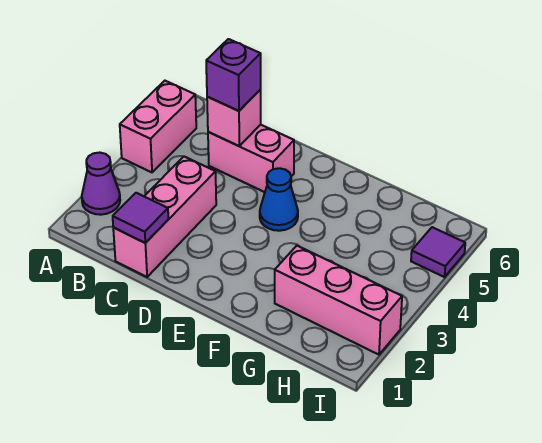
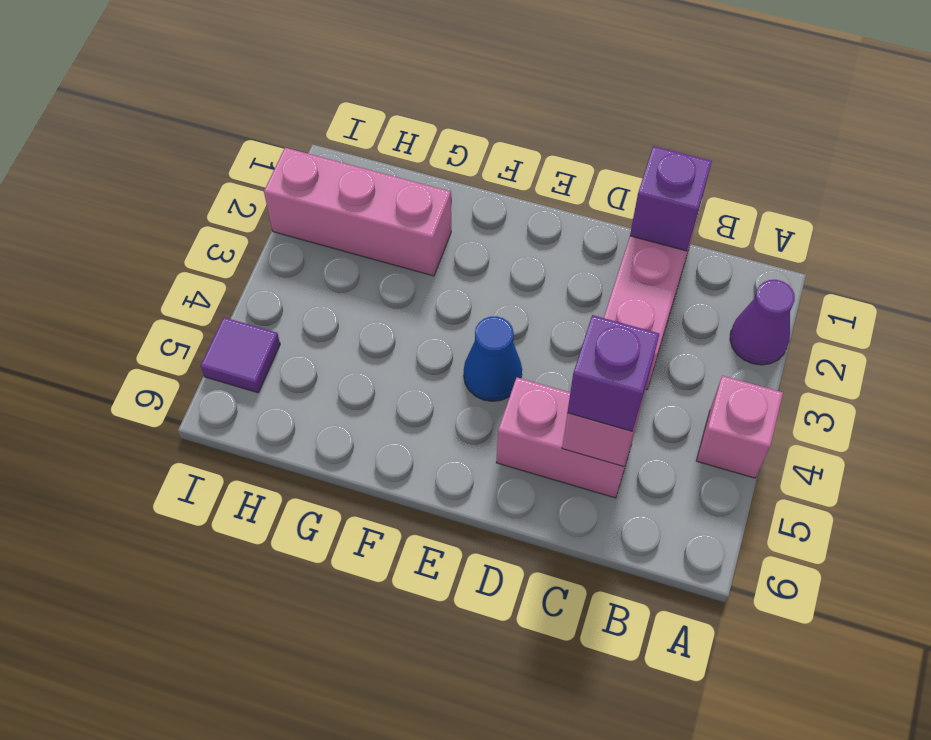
pink 1x2 brick [120,81,196,172] -> pink 1x1 brick [696,376,783,478]
purple 1x1 tile [113,193,168,243] -> purple 1x1 brick [630,146,712,251]

